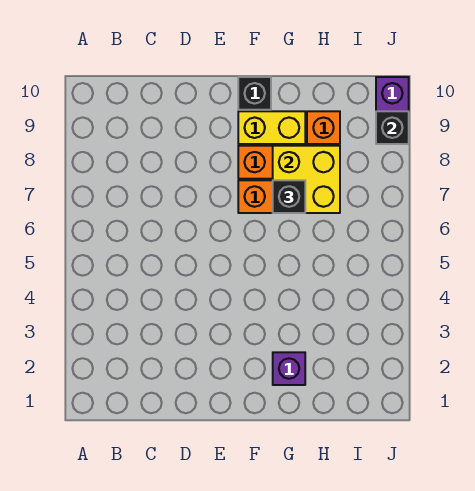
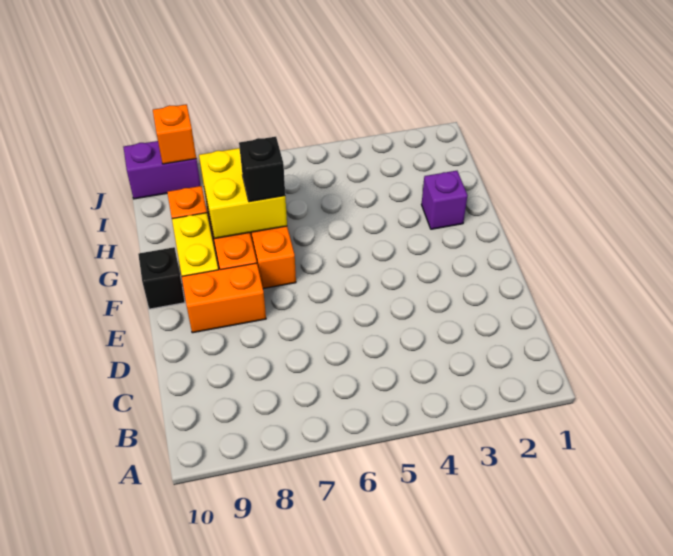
none -> orange 1x2 brick [182,263,266,333]
black 1x1 brick [376,111,409,144] -> orange 1x1 brick [153,104,196,164]

